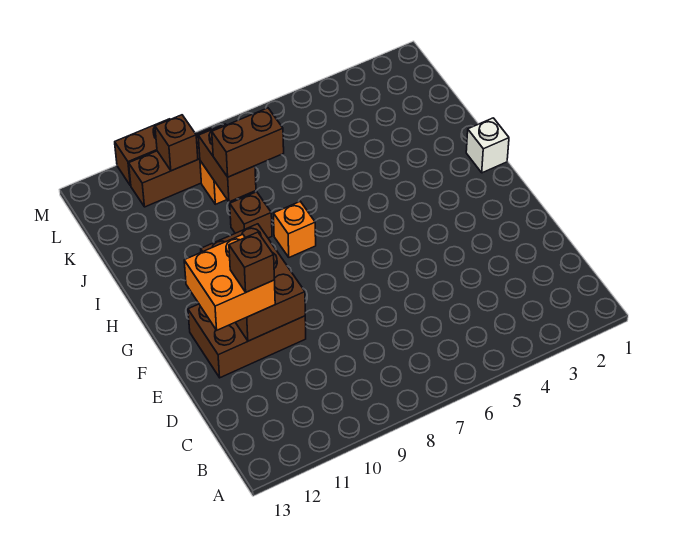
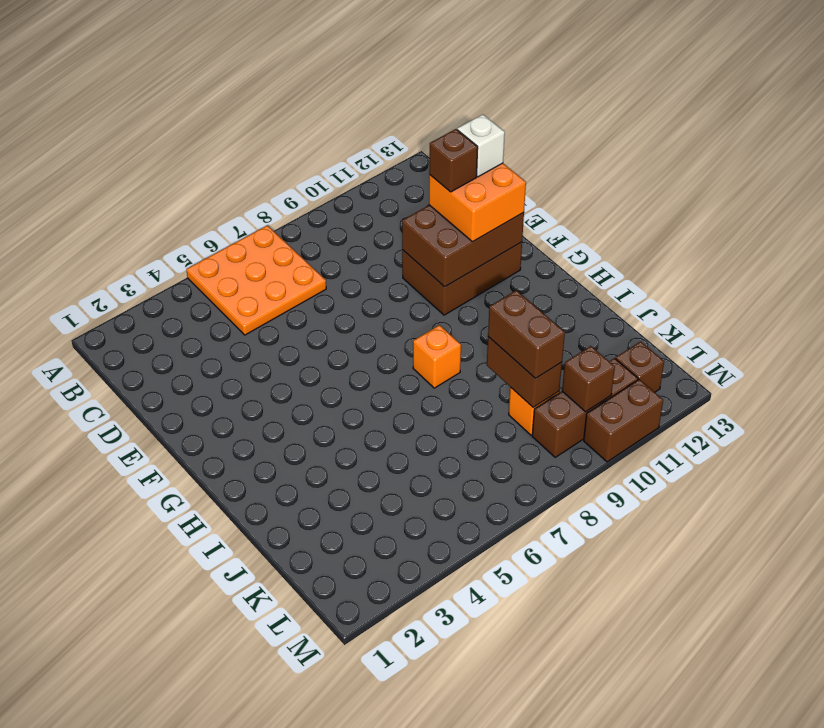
none -> orange 3x3 plate [186,225,326,335]
brown 2x3 brick [201,224,305,341] -> brown 2x3 brick turned to [402,205,524,287]
white 1x1 brick [466,118,509,173] -> white 1x1 brick moved to [457,114,505,177]
brown 1x1 brick [230,192,272,238] -> brown 1x1 brick moved to [616,341,664,392]
brown 1x2 brick [212,108,284,177] -> brown 1x2 brick turned to [488,290,565,379]

